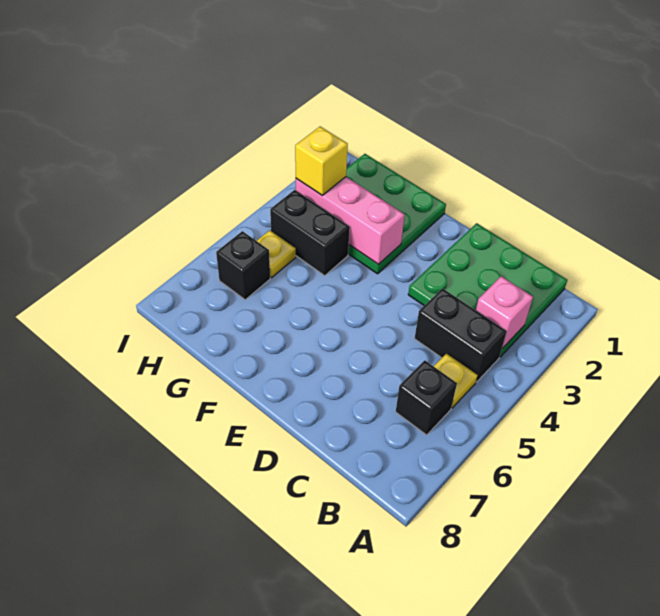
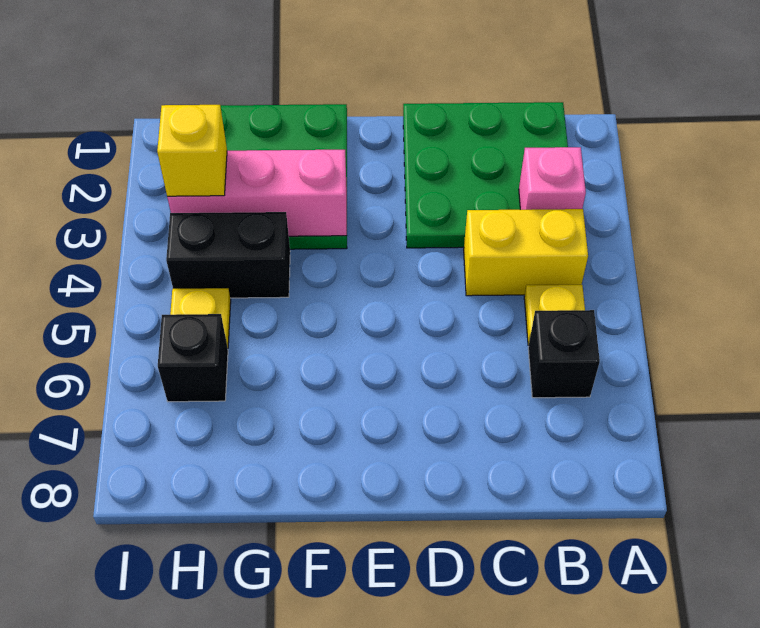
black 1x2 brick [415,288,507,382] -> yellow 1x2 brick [464,209,588,296]

